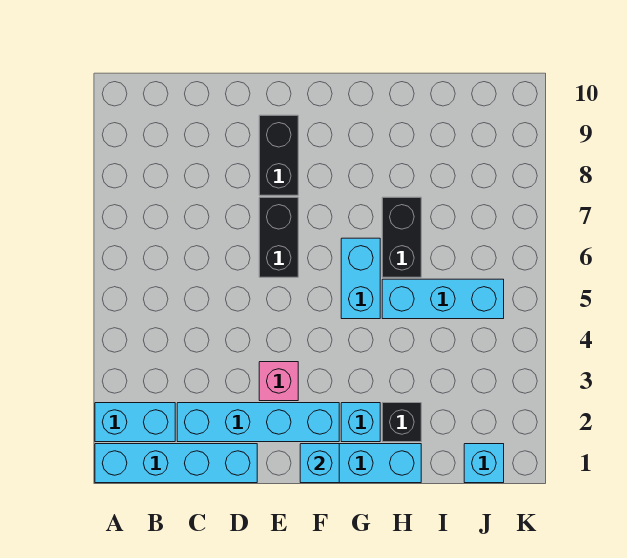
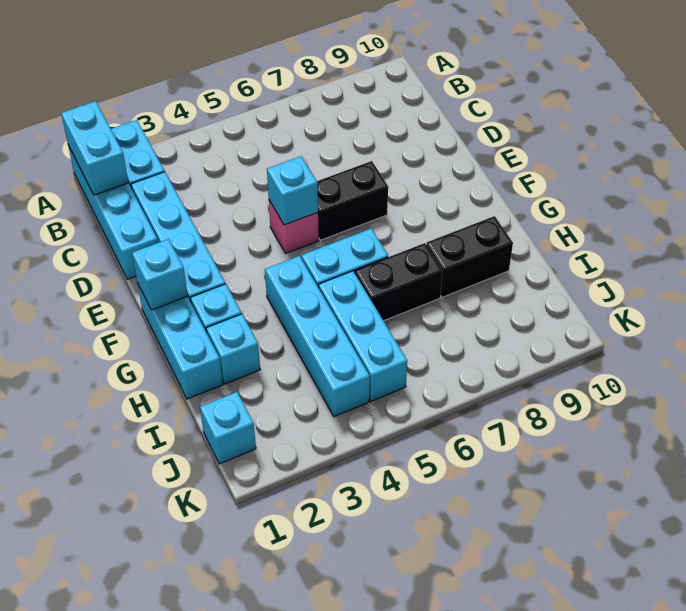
none -> cyan 1x2 brick [61,101,128,195]
pink 1x1 brick [259,362,298,401] -> pink 1x1 brick moved to [269,200,319,253]
none -> cyan 1x1 brick [267,156,318,225]
black 1x2 brick [259,115,298,195] -> black 1x2 brick moved to [426,216,513,297]
none -> cyan 1x4 brick [265,256,370,417]
black 1x1 brick [382,403,421,442] -> cyan 1x1 brick [206,314,260,384]

